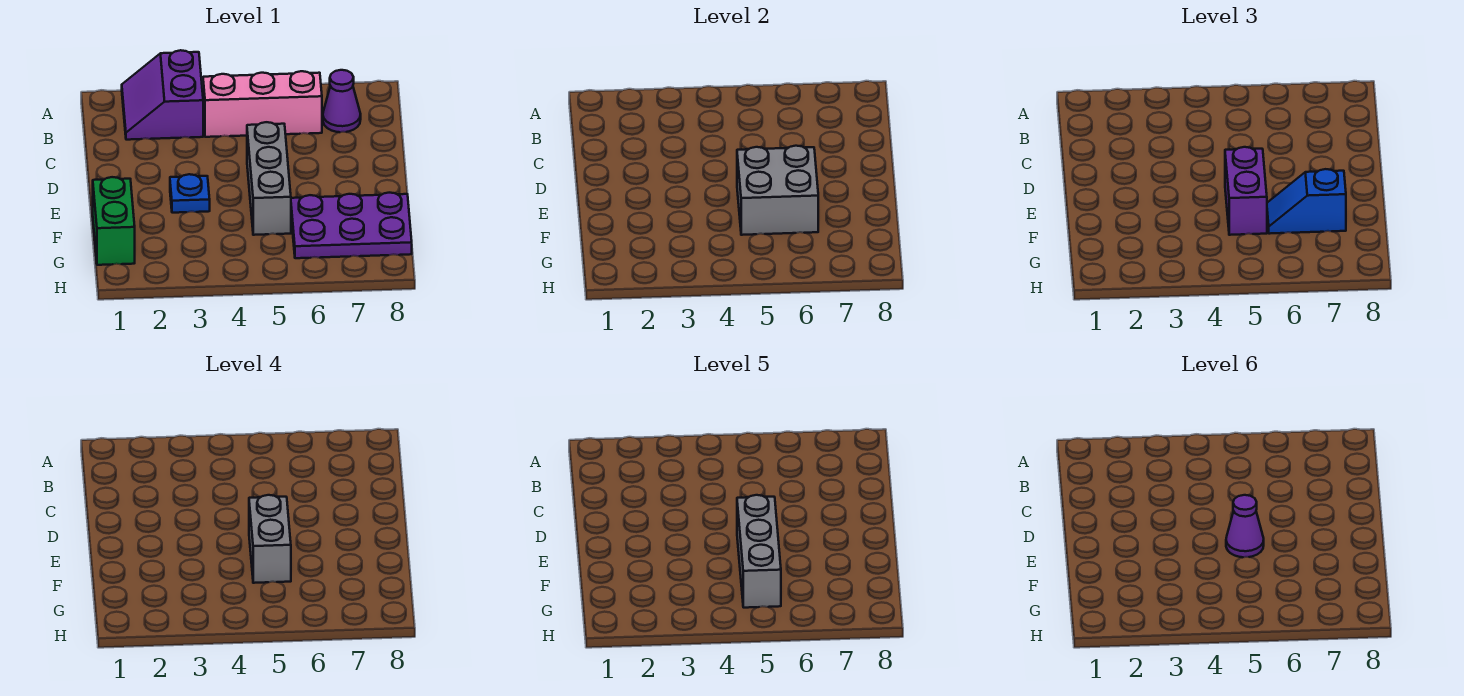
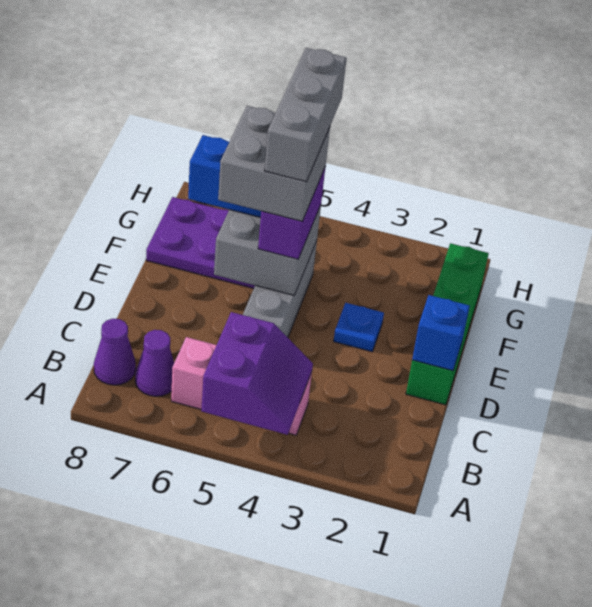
purple 2x2 slope [122,50,203,140] -> purple 2x2 slope moved to [201,312,313,435]
none -> blue 1x1 brick [412,295,470,371]
grey 1x2 brick [249,495,291,583] -> grey 2x2 brick [218,106,330,221]
purple 1x1 cone [1226,495,1264,557] -> purple 1x1 cone moved to [94,319,136,385]
green 1x2 brick [93,177,135,265] -> green 1x4 brick [406,243,489,405]

